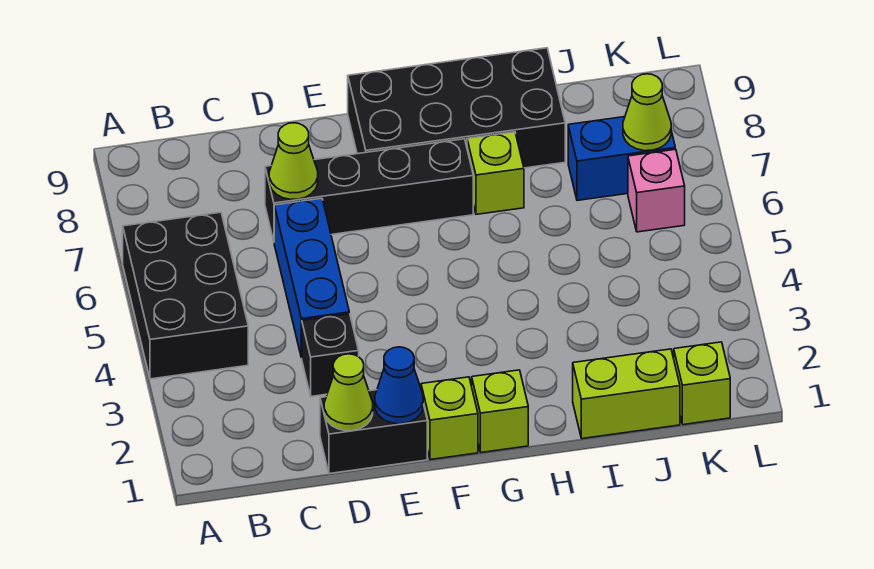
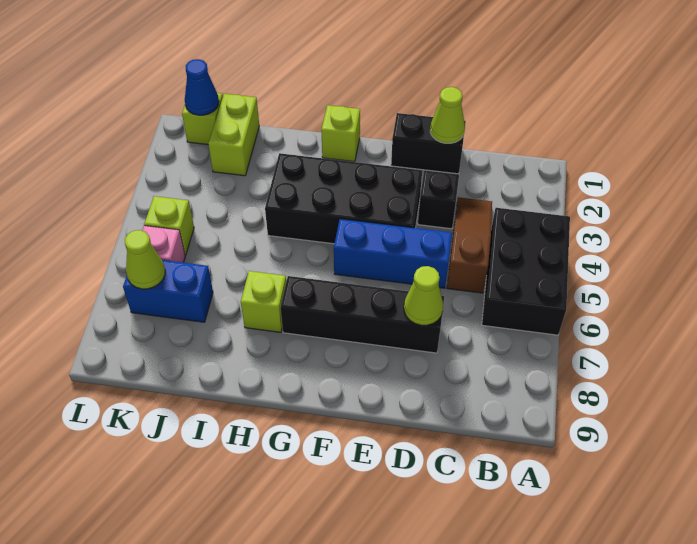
none -> brown 1x3 slope [447,197,492,293]
blue 1x3 brick [274,198,349,358] -> blue 1x3 brick turned to [334,219,452,288]
blue 1x1 cone [375,347,423,424] -> blue 1x1 cone moved to [185,59,219,115]
lime 1x1 brick [421,377,478,460] -> lime 1x1 brick moved to [144,196,194,255]
black 2x4 brick [348,48,565,168] -> black 2x4 brick moved to [265,153,422,244]
lime 1x2 brick [573,349,680,439] -> lime 1x2 brick turned to [208,94,259,176]

